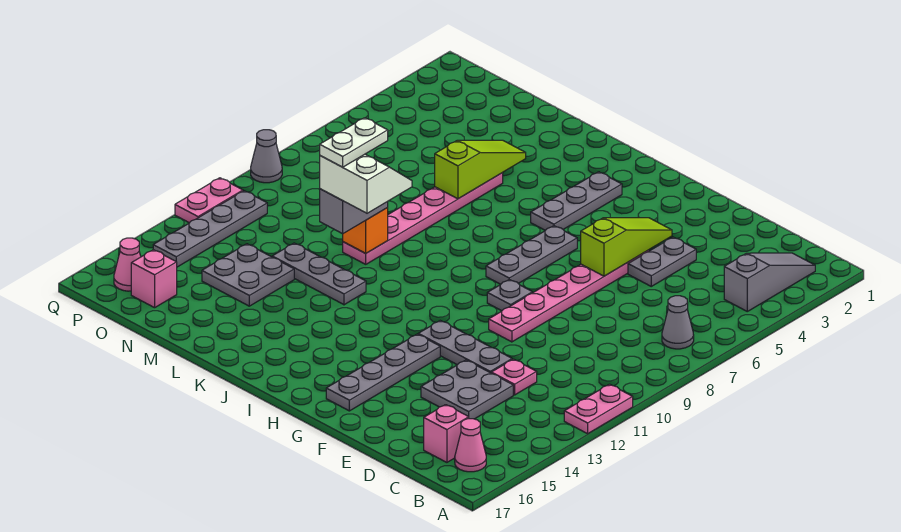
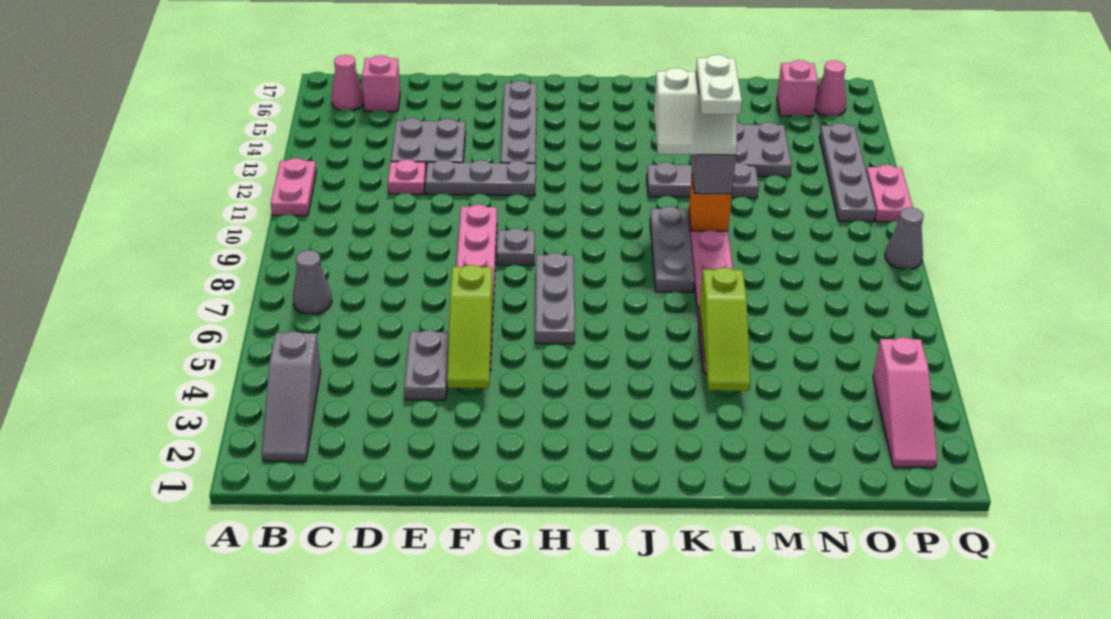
grey 1x3 plate [531,172,622,230] -> grey 1x3 plate moved to [650,207,694,292]
none -> pink 1x3 slope [873,337,937,467]

